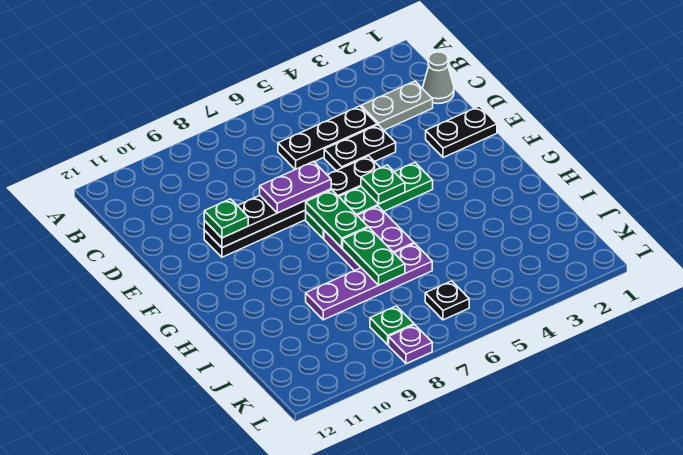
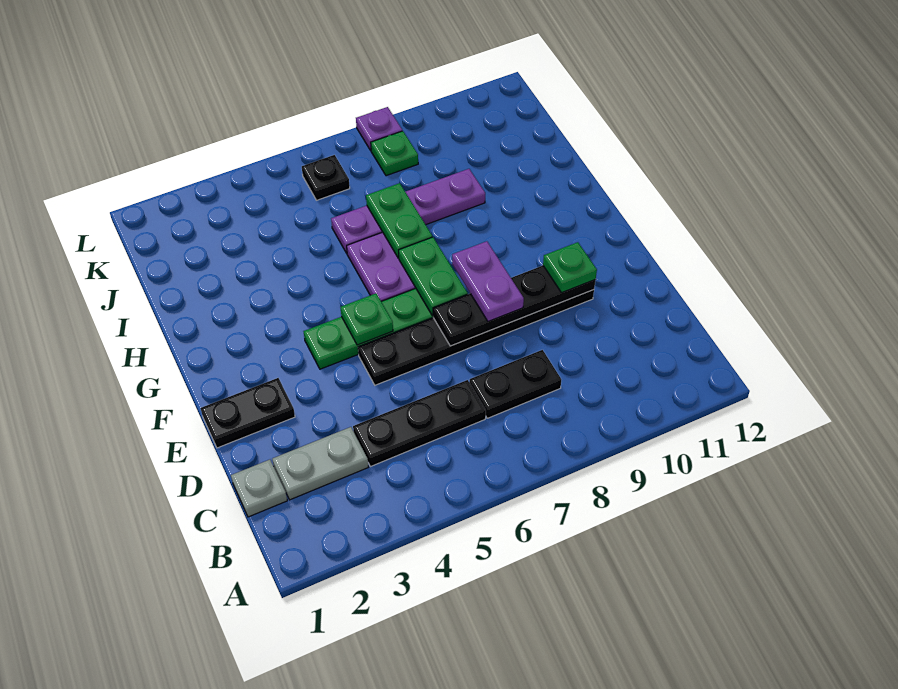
grey 1x1 cone [423,52,454,104] -> grey 1x1 plate [231,460,287,517]
black 1x2 plate [324,125,396,171] -> black 1x2 plate moved to [469,350,561,418]
purple 1x2 plate [260,162,331,213] -> purple 1x2 plate turned to [452,241,524,322]

